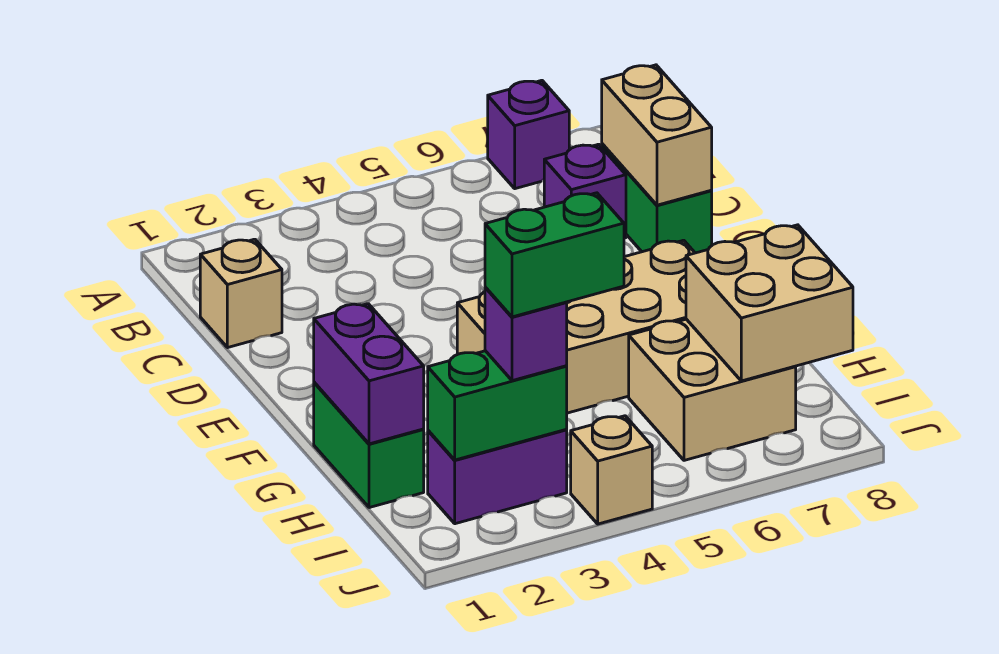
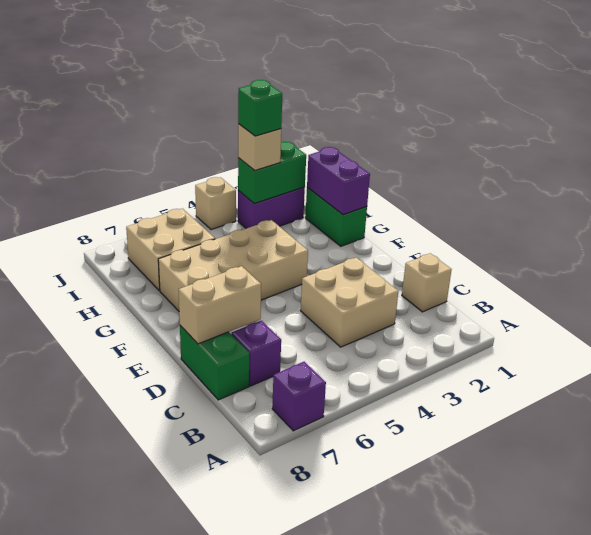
tan 1x2 brick [602,65,712,205] -> tan 1x2 brick turned to [178,266,261,344]
tan 2x2 brick [686,225,853,381] -> tan 2x2 brick moved to [301,257,398,347]
purple 1x1 brick [485,287,567,381] -> tan 1x1 brick [238,124,281,170]
green 1x2 brick [485,193,624,317] -> green 1x1 brick [238,80,282,136]

